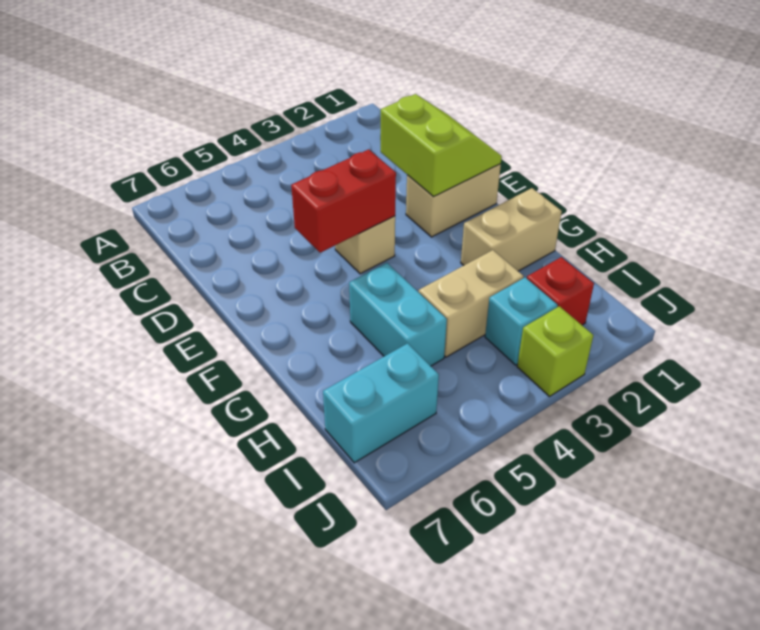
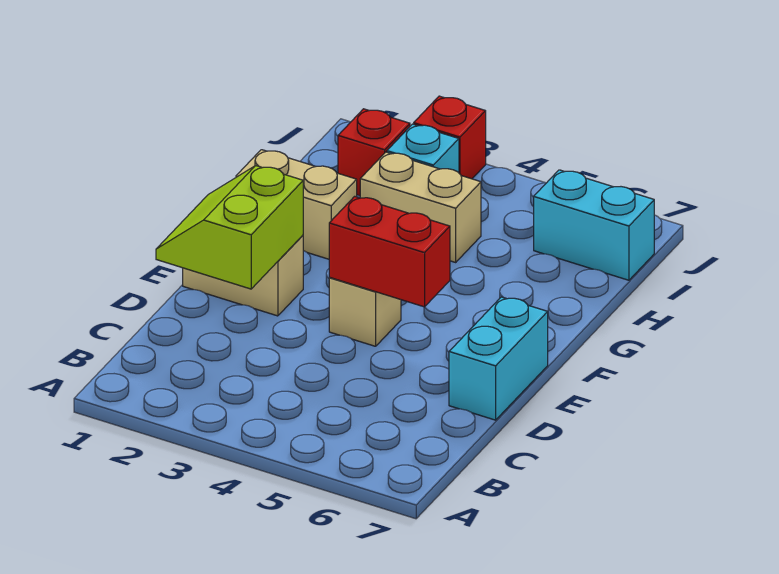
cyan 1x2 brick [349,263,447,366] -> cyan 1x2 brick moved to [449,297,548,420]
lime 1x1 brick [517,306,593,397] -> red 1x1 brick [414,96,486,179]

